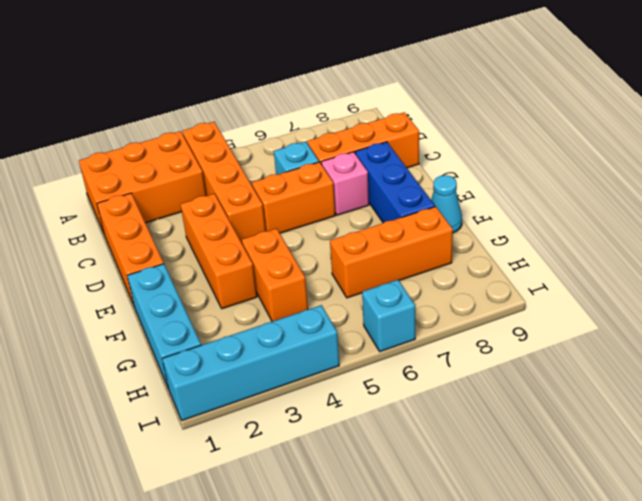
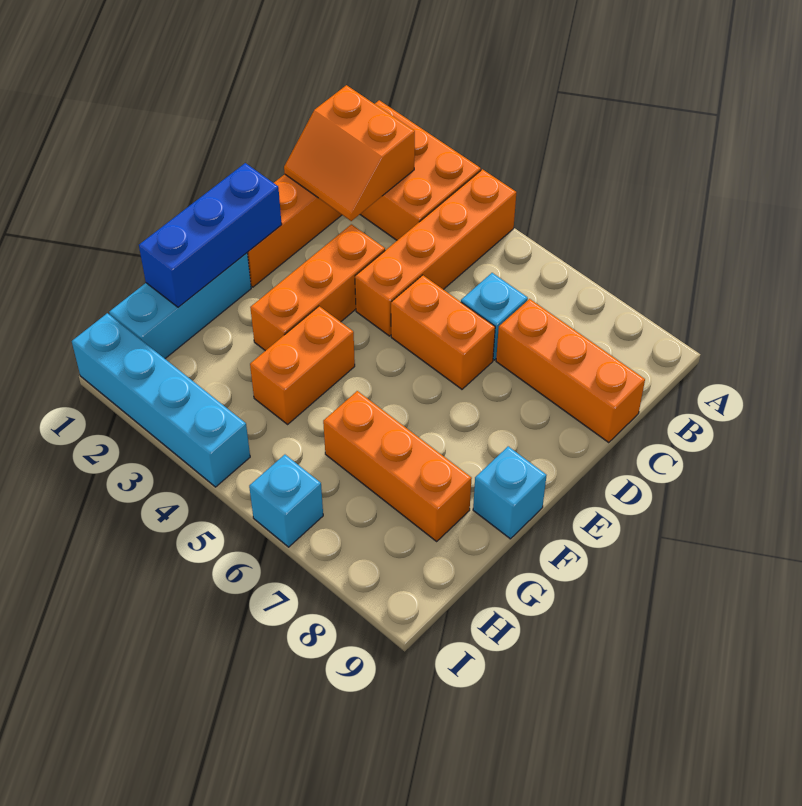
none -> orange 2x2 slope [284,85,415,221]
pink 1x1 brick [321,152,369,215] -> none
blue 1x3 brick [355,142,435,223] -> blue 1x3 brick moved to [139,163,282,307]
cyan 1x1 cone [431,175,462,233] -> cyan 1x1 brick [473,446,547,539]

